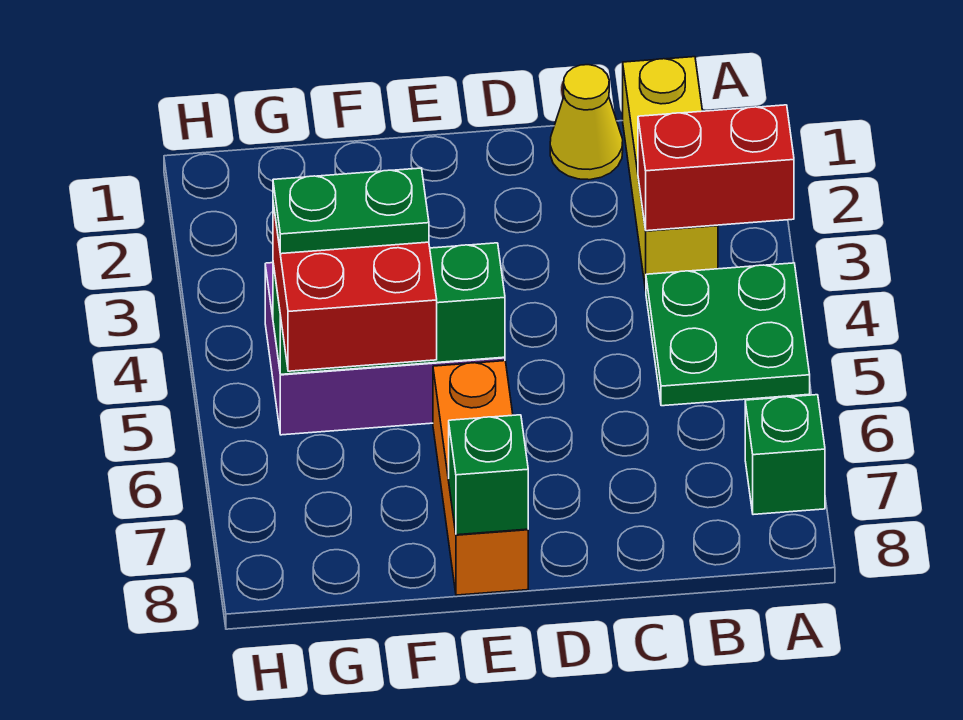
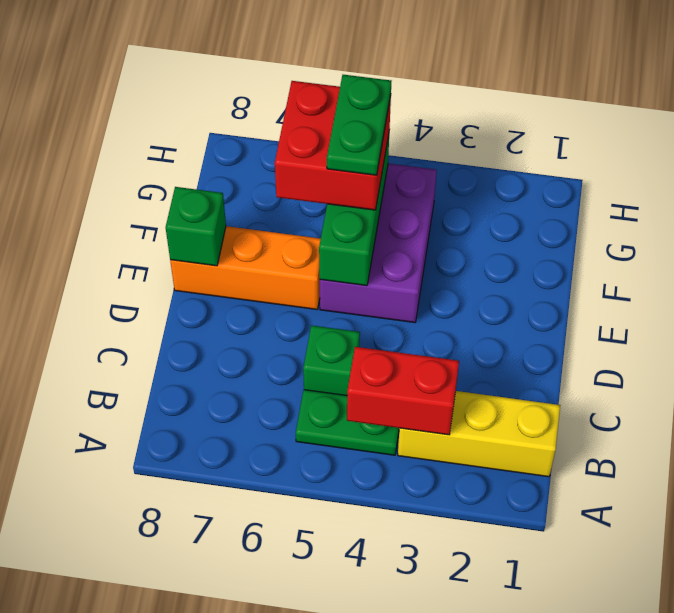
red 1x2 brick [638,105,794,231] -> red 1x2 brick turned to [347,347,459,435]
green 2x2 plate [646,263,810,406] -> green 1x2 plate [296,390,399,455]
green 1x1 brick [745,395,825,515] -> green 1x1 brick moved to [303,325,360,395]
yellow 1x1 cone [550,65,623,180] -> none

